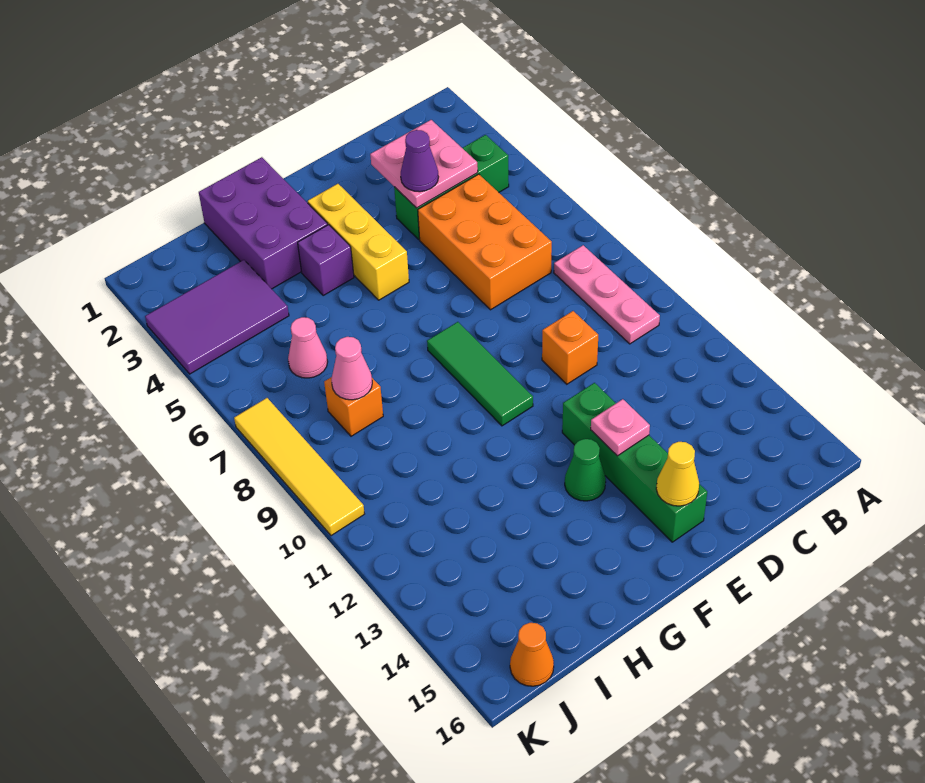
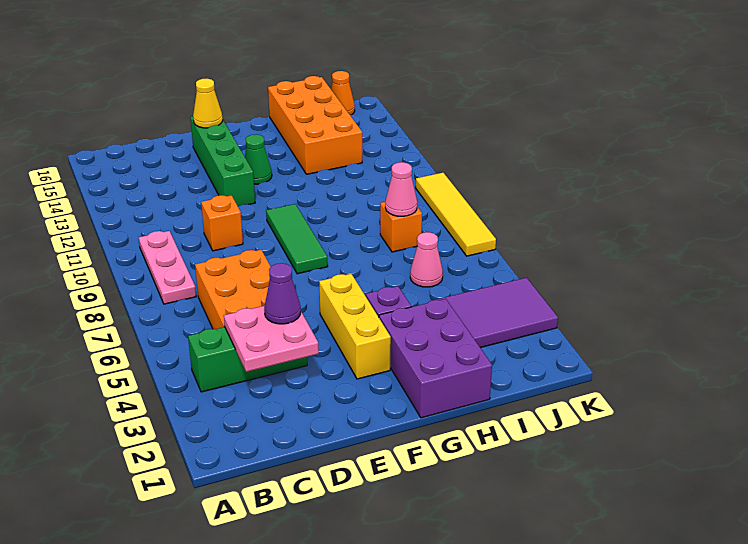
pink 1x1 plate [591,399,650,456] -> none
none -> orange 2x4 brick [268,76,362,174]

